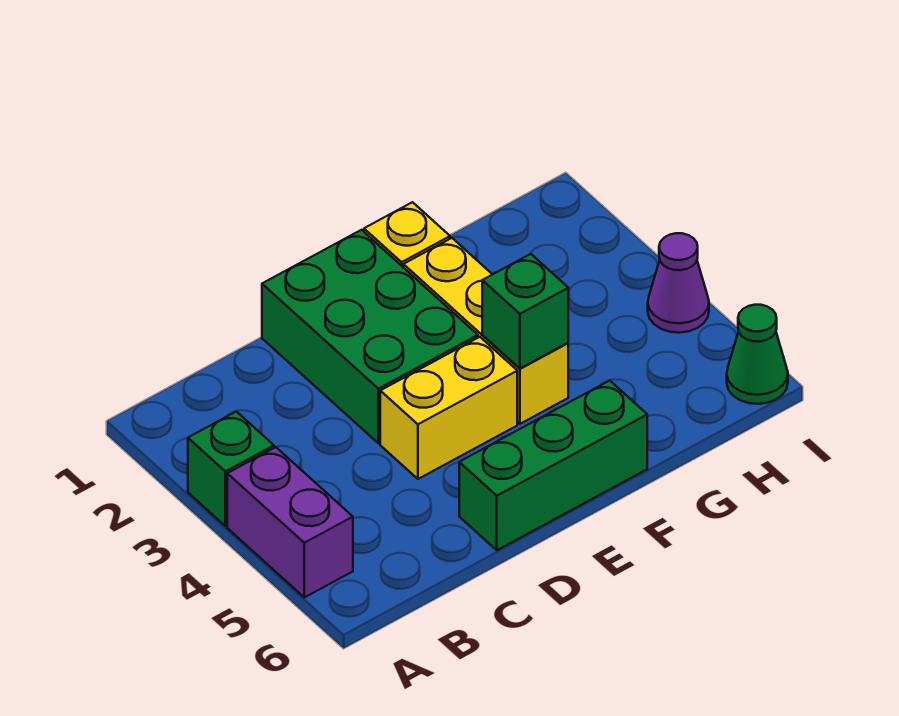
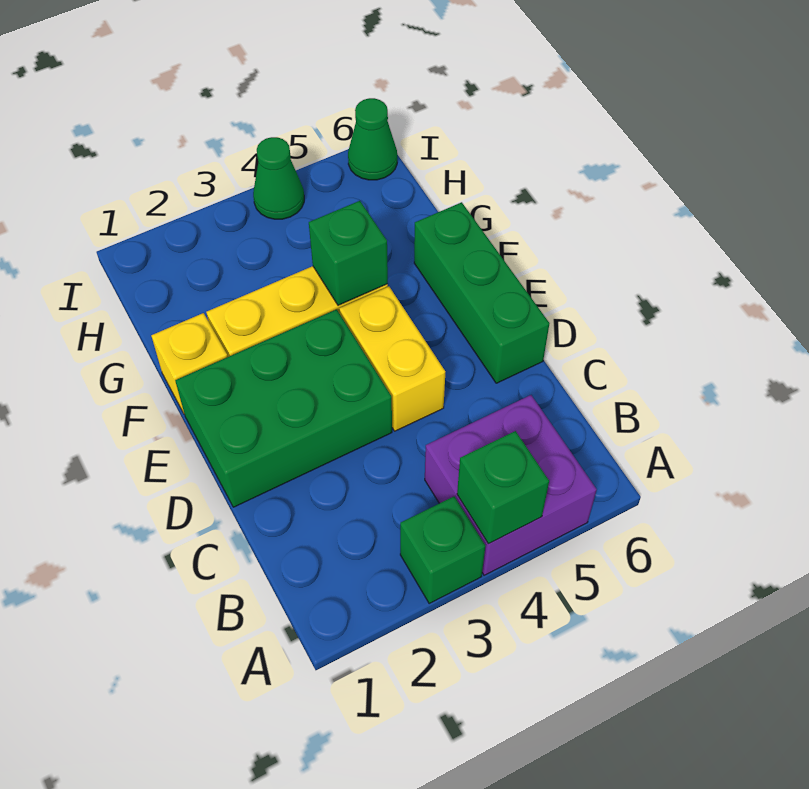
purple 1x2 brick [227,447,353,597] -> purple 2x2 brick [425,395,597,575]
none -> green 1x1 brick [457,431,549,544]
purple 1x1 cone [648,233,709,333] -> green 1x1 cone [253,137,304,219]

